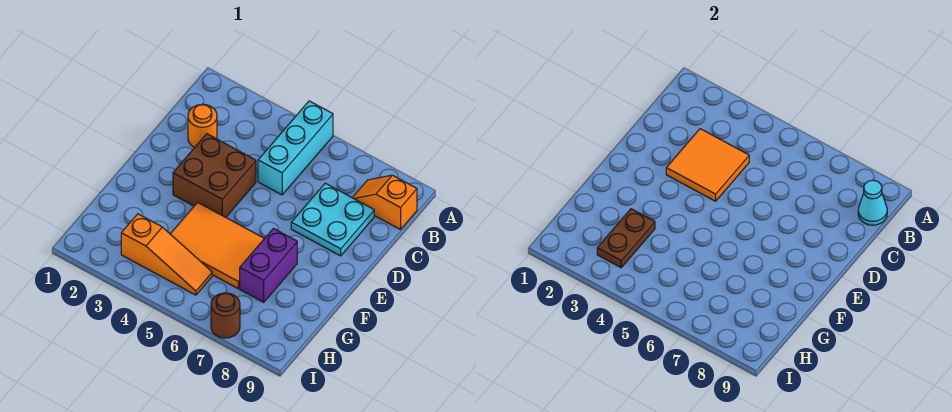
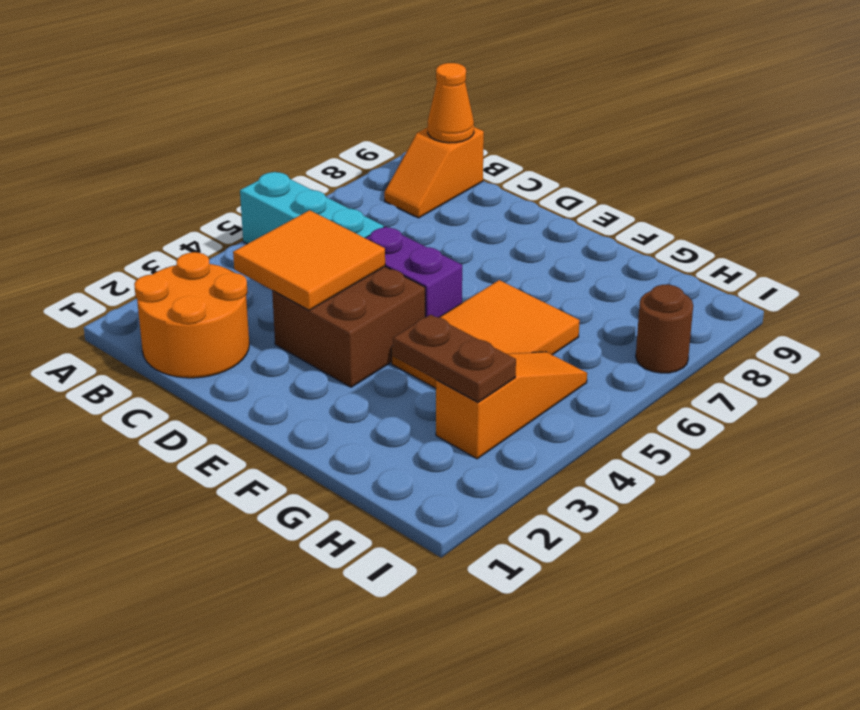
cyan 1x1 cone [858,180,887,225] -> orange 1x1 cone [428,63,474,143]
orange 1x1 round brick [188,104,217,148] -> orange 2x2 round brick [134,252,249,378]
cyan 2x2 plate [291,183,374,256] -> none
purple 1x2 brick [240,229,297,302] -> purple 1x2 brick moved to [366,227,462,317]

